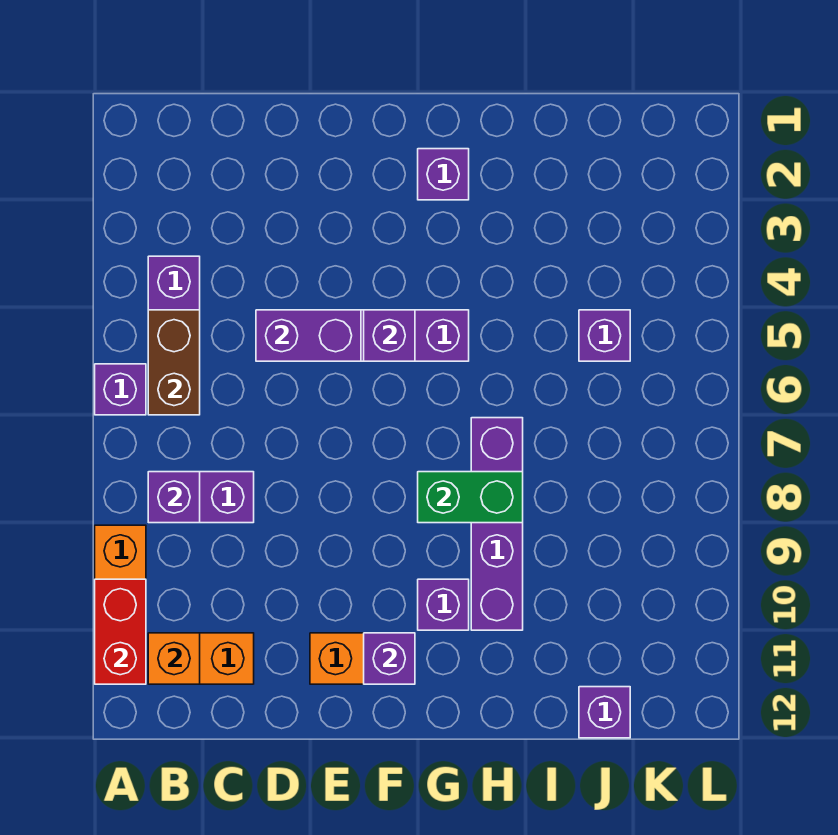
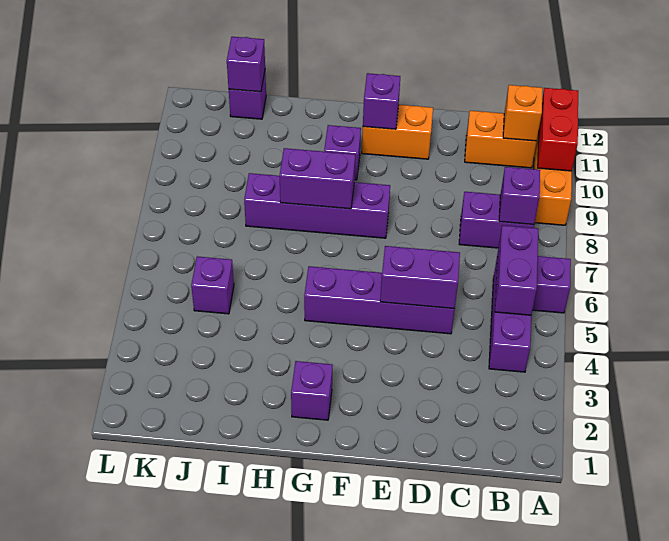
brown 1x2 brick [148,310,200,415] -> purple 1x2 brick [495,225,538,315]
purple 1x1 brick [364,310,415,361] -> purple 1x1 brick moved to [227,37,265,92]
green 1x2 brick [418,472,523,523] -> purple 1x2 brick [280,148,355,209]
purple 1x4 brick [471,418,523,630] -> purple 1x4 brick turned to [244,173,390,238]

